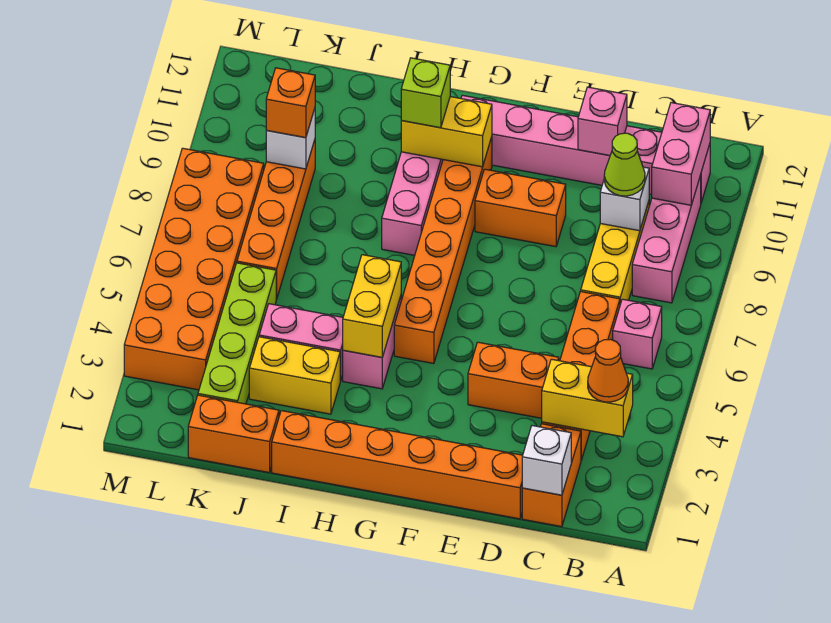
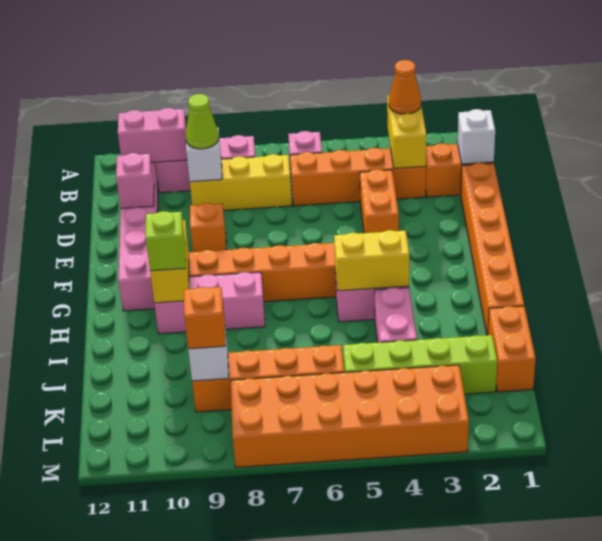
orange 1x2 brick [475,169,566,247] -> orange 1x1 brick [190,203,226,252]
yellow 1x2 brick [249,337,340,414] -> none

